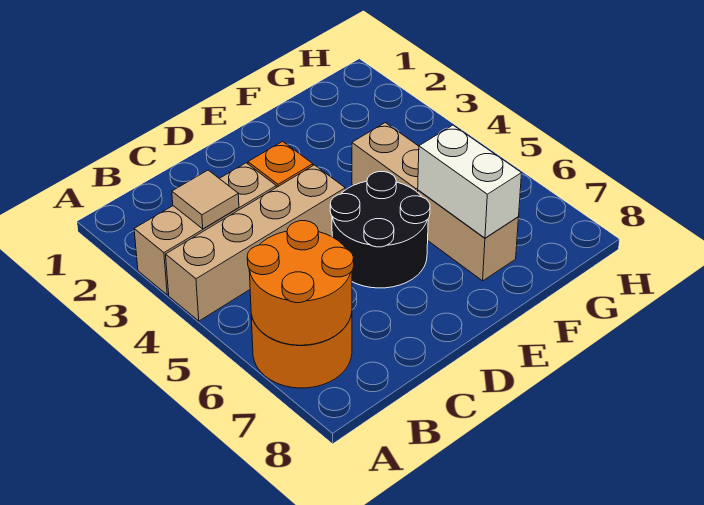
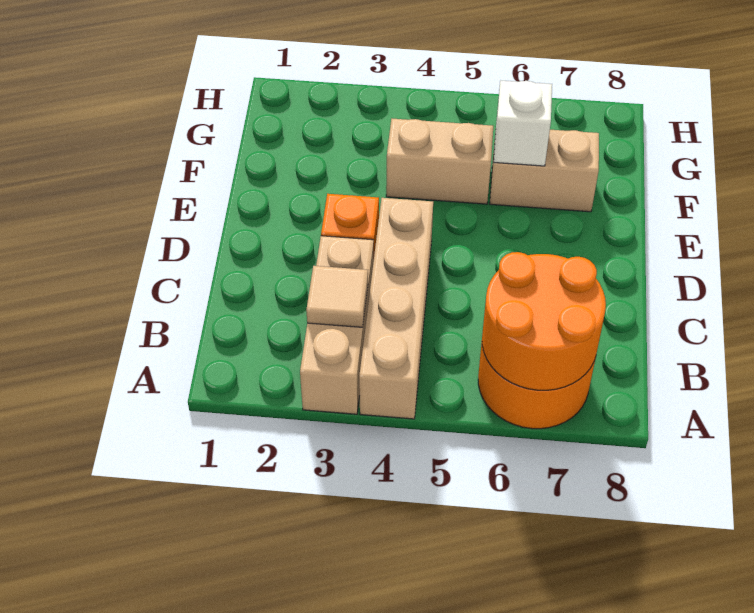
black 2x2 round brick [330,172,430,288] -> none
white 1x2 brick [418,125,522,238] -> white 1x1 brick [494,81,552,166]

